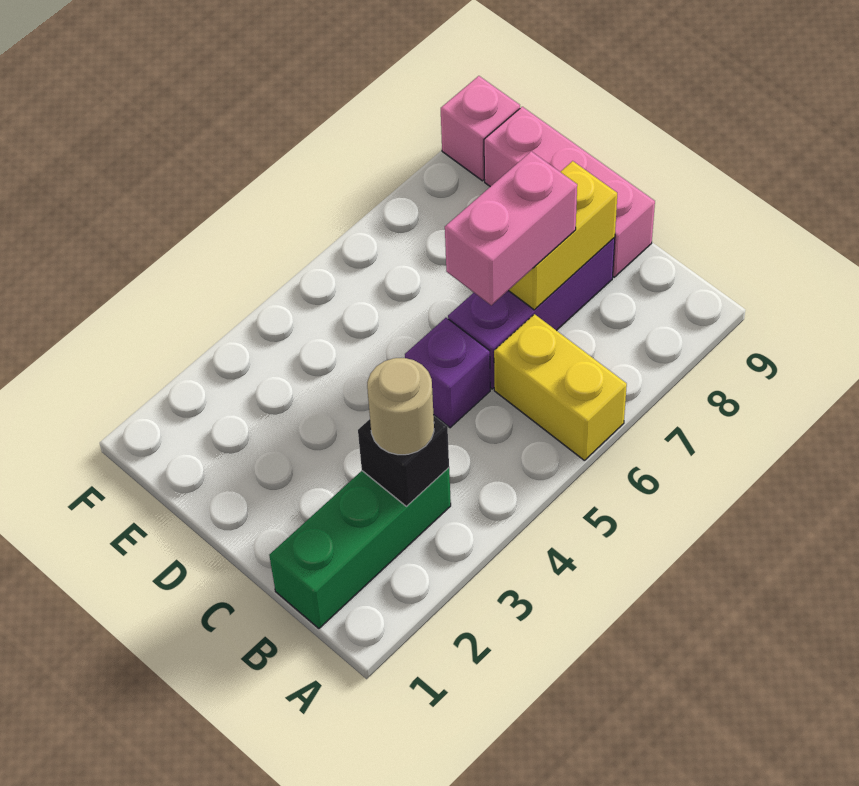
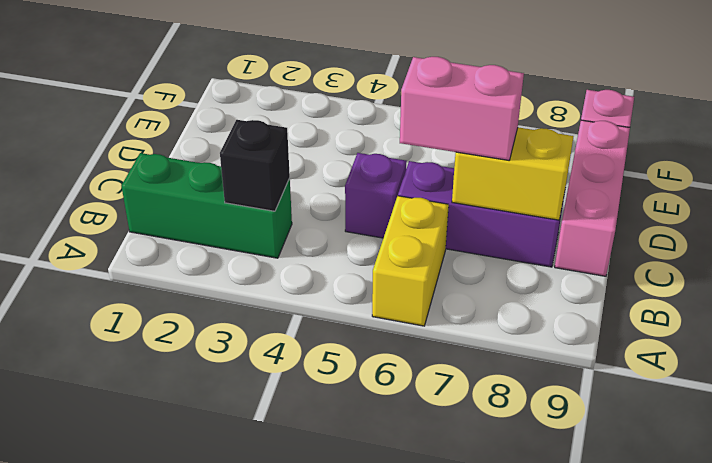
tan 1x1 round brick [367,358,434,455] -> none

